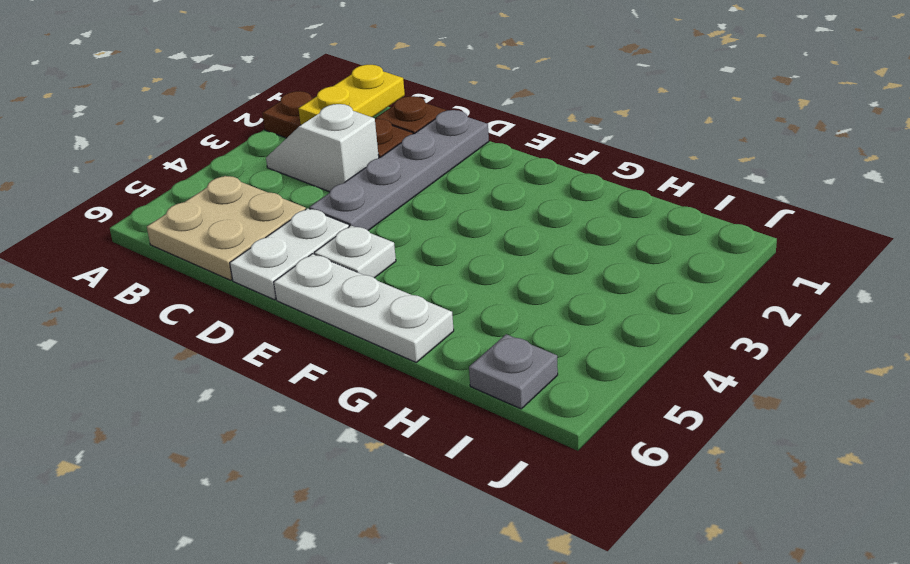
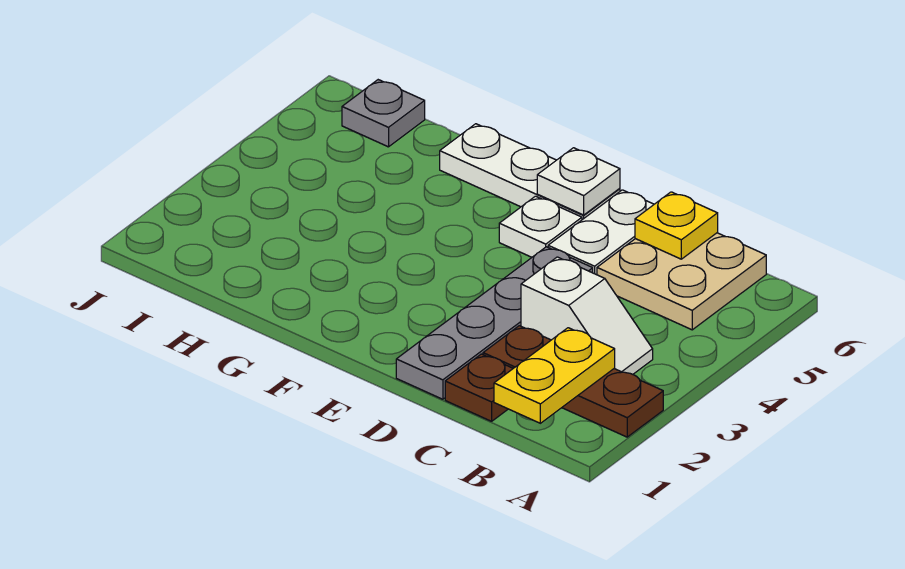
none -> yellow 1x1 plate [635,192,718,259]
none -> white 1x1 plate [537,148,620,215]

